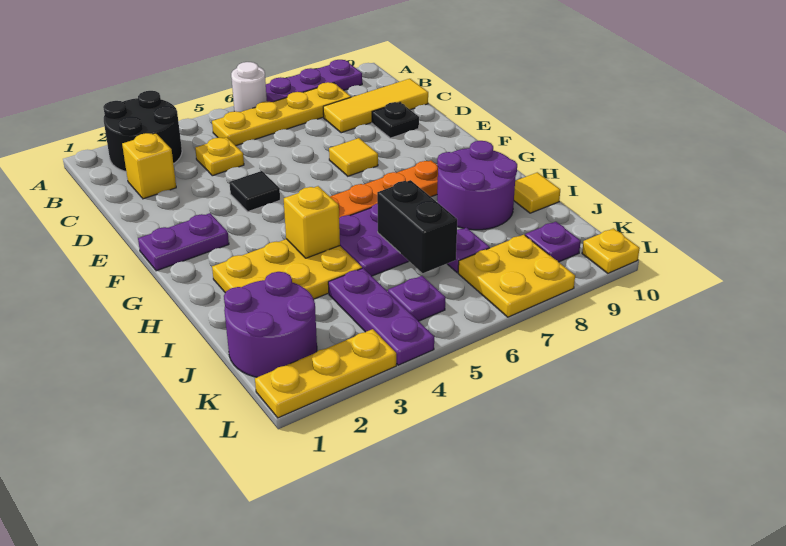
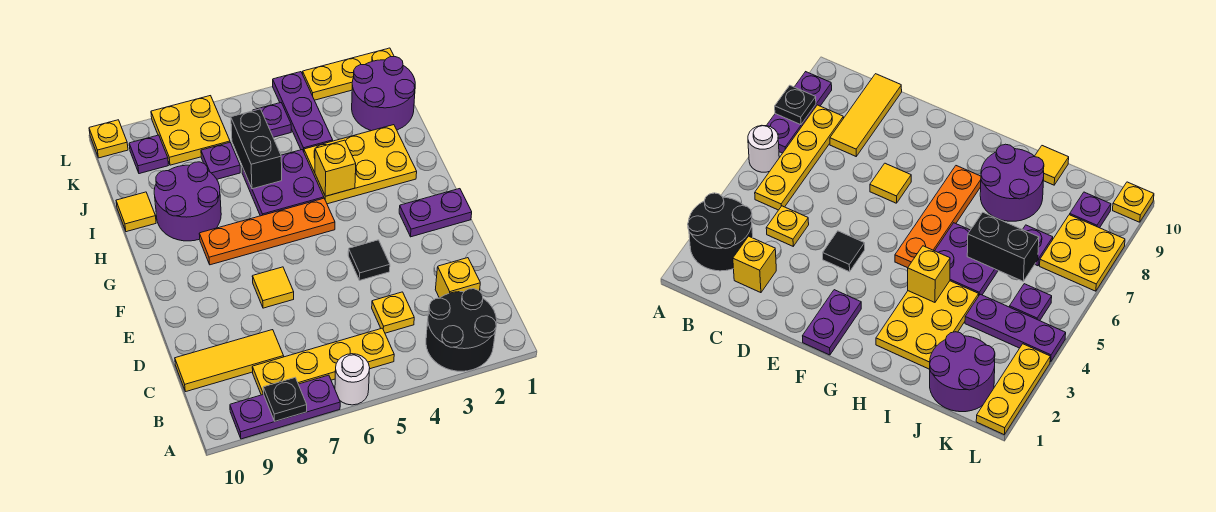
black 1x1 plate [372,102,419,138] -> black 1x1 plate moved to [263,378,307,421]

